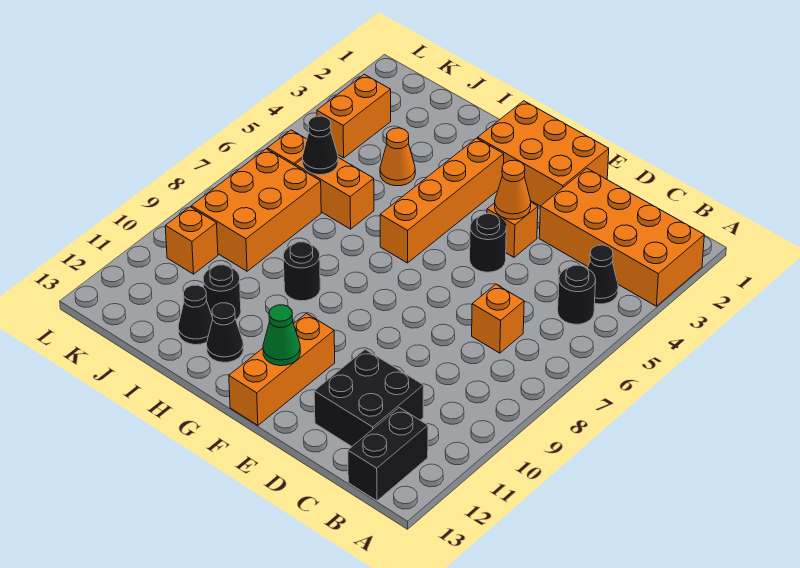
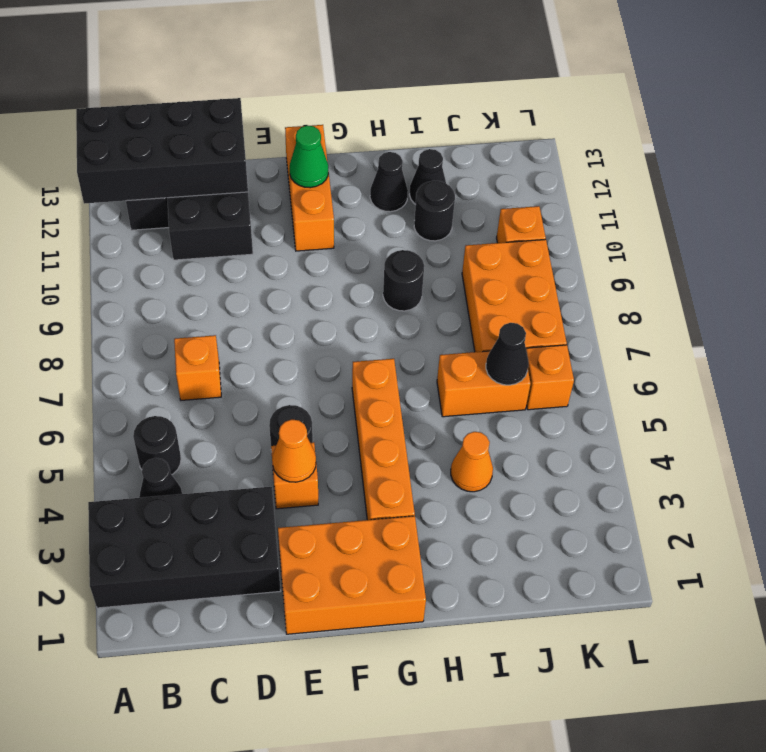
orange 2x4 brick [539,168,704,306] -> black 2x4 brick [88,487,281,608]
none -> black 2x4 brick [76,98,248,204]
orange 1x2 brick [317,74,391,158] -> none

